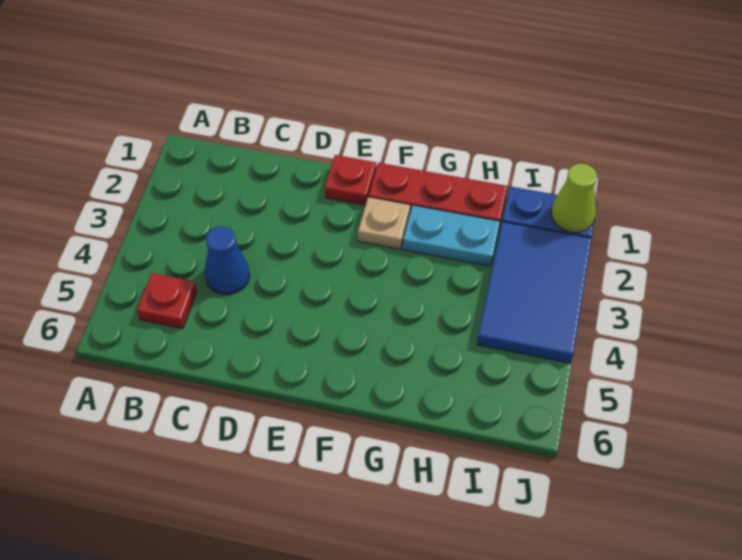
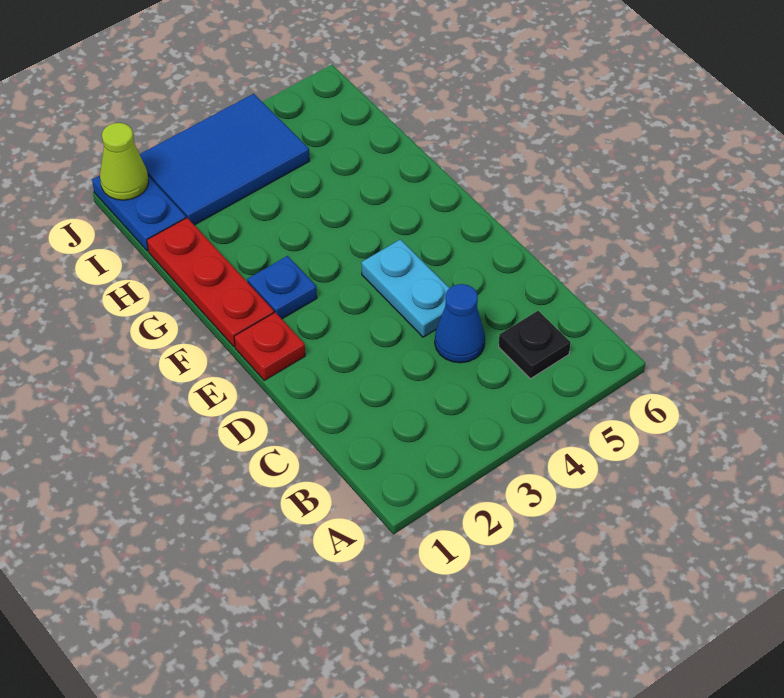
red 1x1 plate [137,273,197,329] -> black 1x1 plate [499,311,571,379]
tan 1x1 plate [358,197,410,249] -> blue 1x1 plate [247,256,317,319]
cyan 1x2 plate [403,205,500,266] -> cyan 1x2 plate moved to [361,239,449,337]

